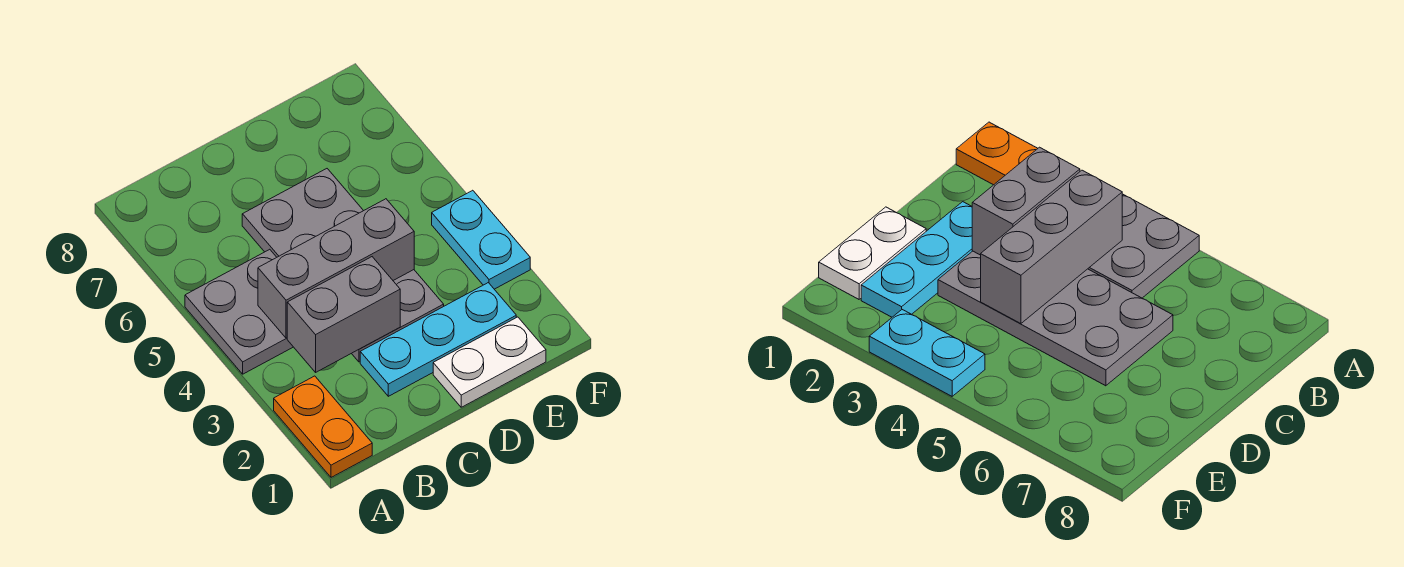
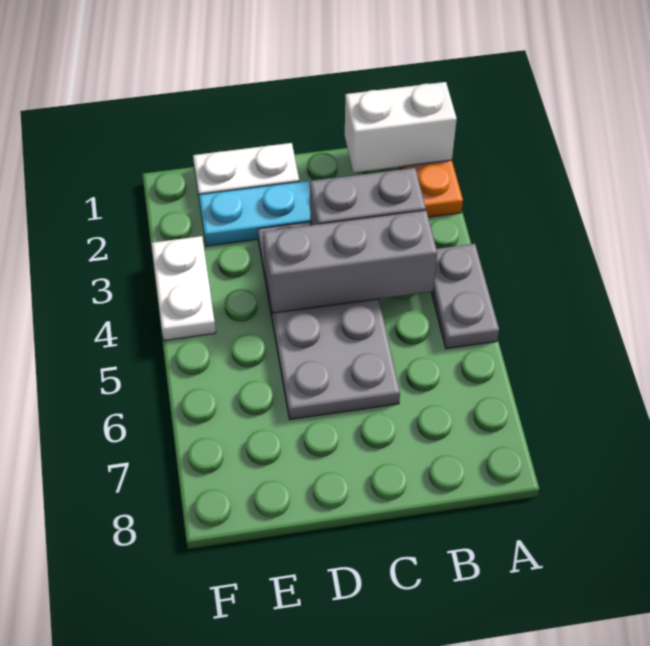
none -> white 1x2 brick [345,82,457,173]
grey 2x2 plate [185,249,293,374] -> grey 1x2 plate [431,244,499,349]
cyan 1x2 plate [432,190,530,289] -> white 1x2 plate [151,236,216,340]

